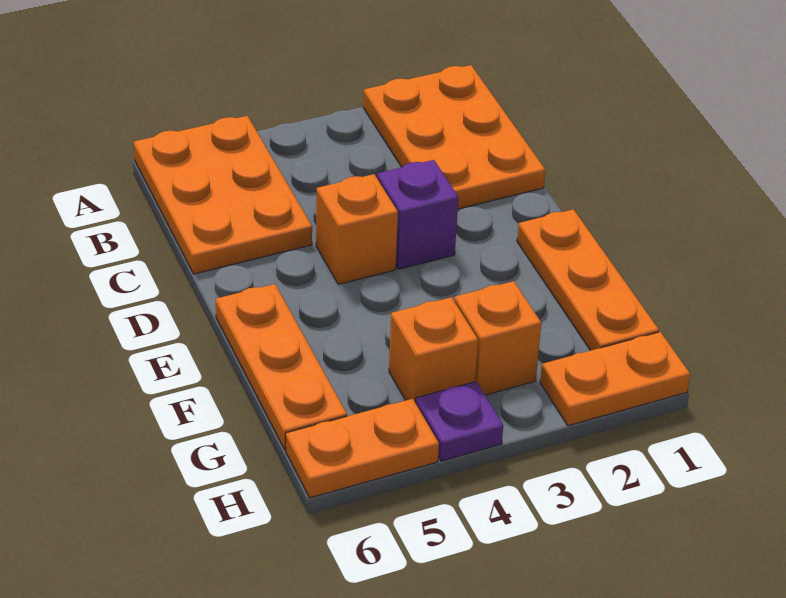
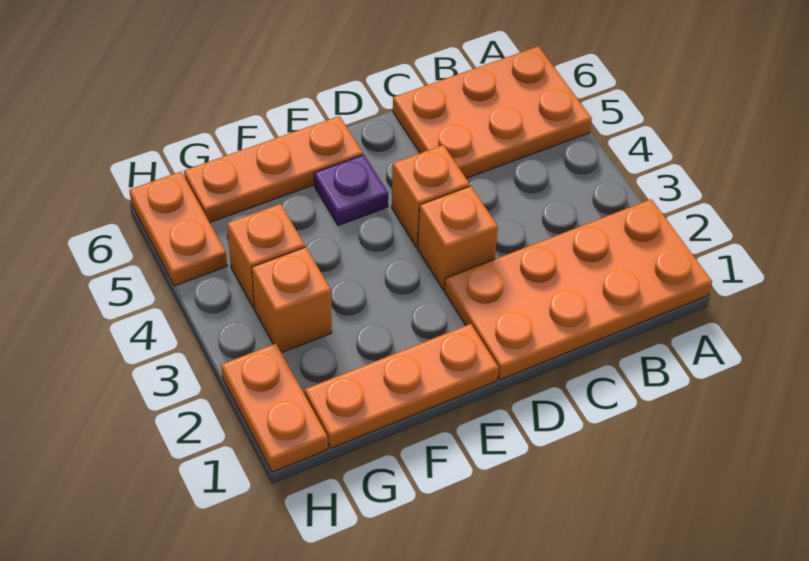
orange 2x3 plate [363,65,545,209] -> orange 2x4 plate [445,199,712,380]
purple 1x1 brick [377,160,458,269] -> orange 1x1 brick [418,186,498,290]
purple 1x1 plate [416,382,503,461] -> purple 1x1 plate moved to [314,155,388,226]

